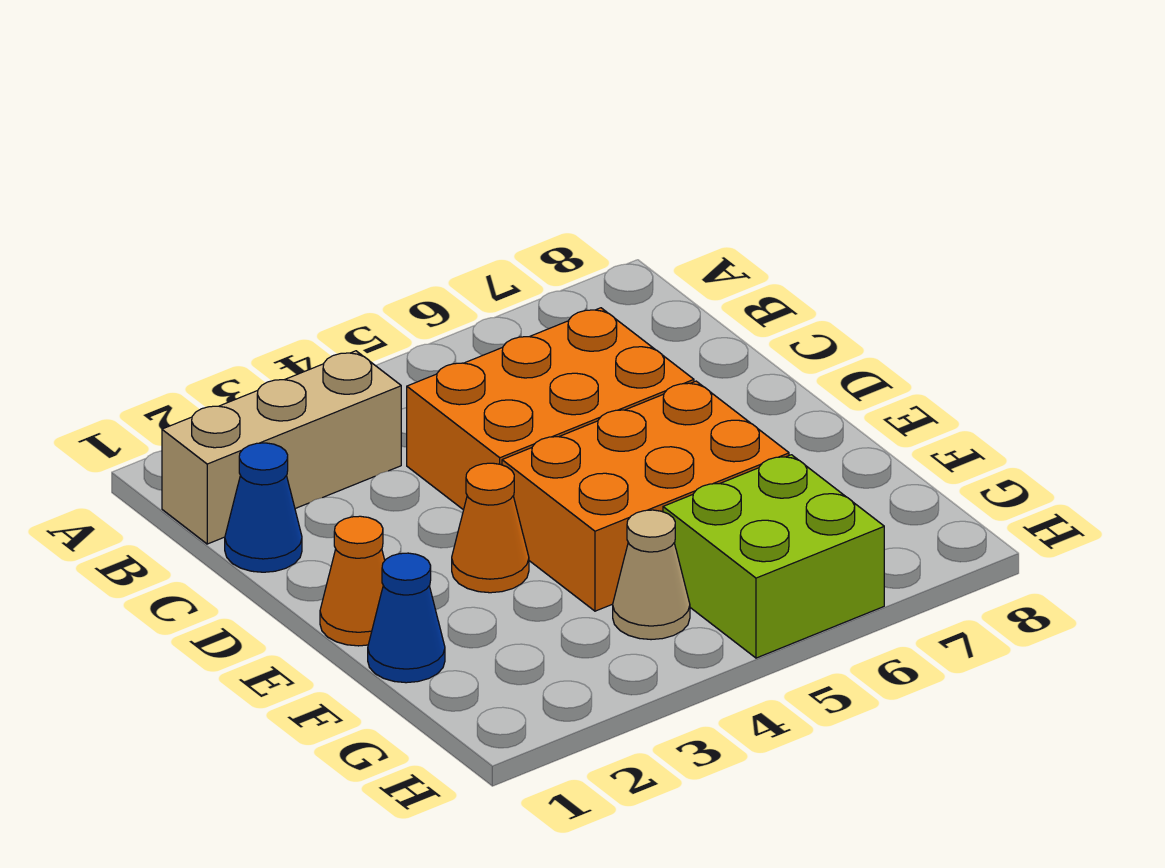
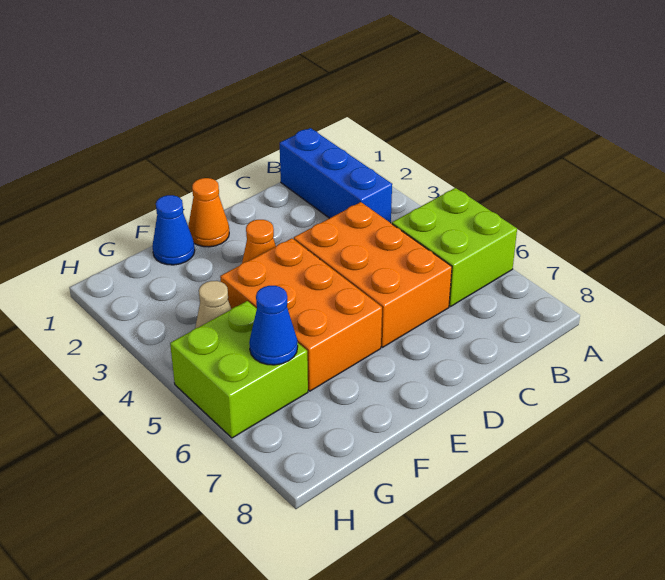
none -> lime 2x2 brick [392,188,517,307]
tan 1x3 brick [162,351,401,544] -> blue 1x3 brick [280,128,392,223]
blue 1x1 cone [225,443,302,572] -> blue 1x1 cone moved to [249,286,298,365]

